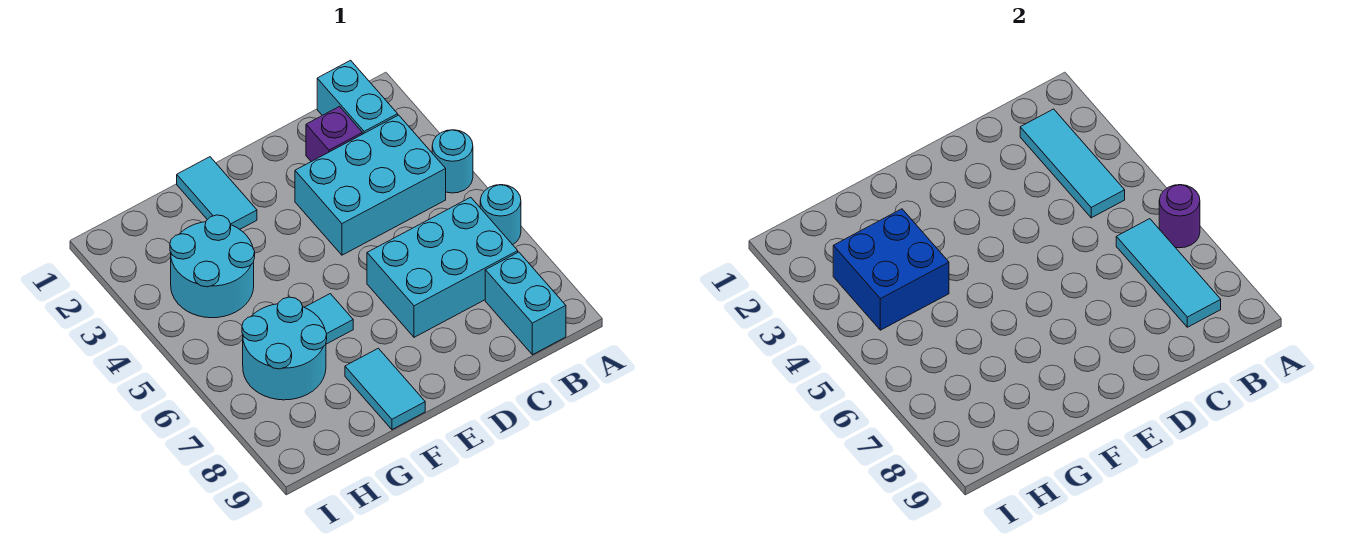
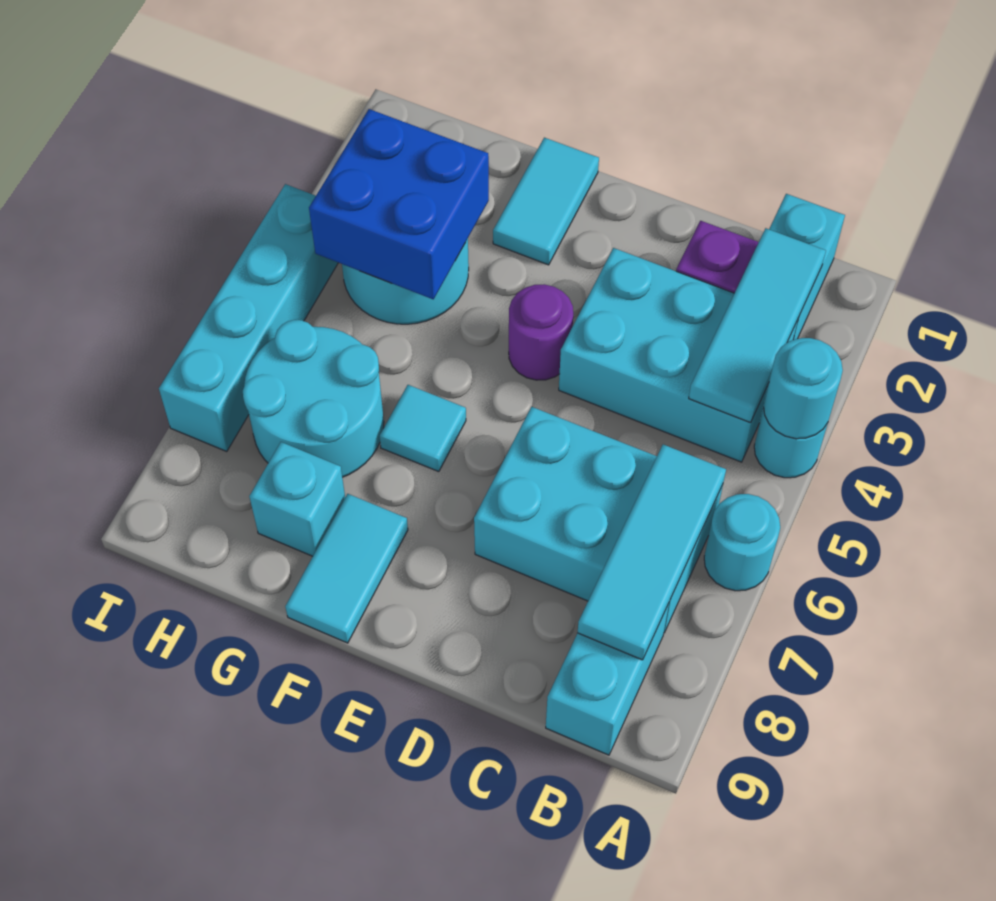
none -> cyan 1x1 round brick [764,338,843,439]
purple 1x1 round brick [1159,185,1200,248] -> purple 1x1 round brick moved to [509,284,573,380]
none -> cyan 1x1 brick [249,442,345,556]
none -> cyan 1x4 brick [159,184,338,451]

